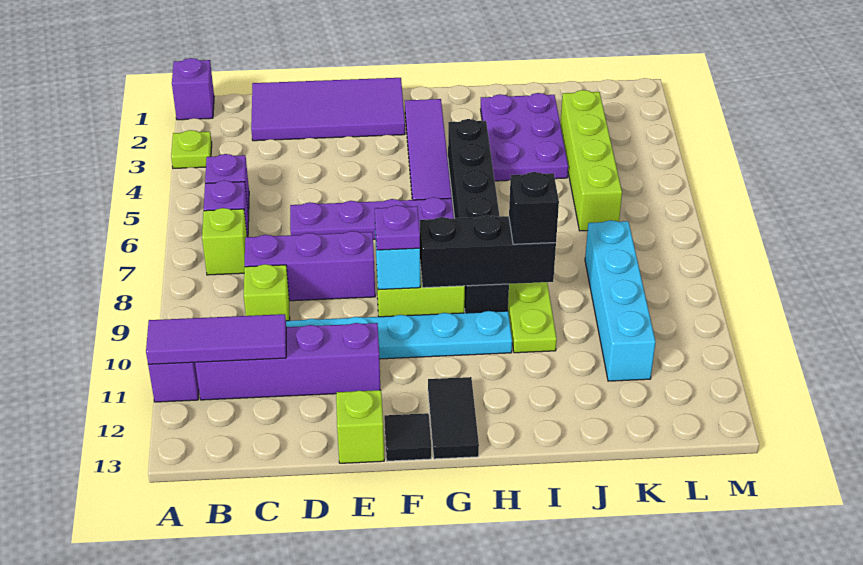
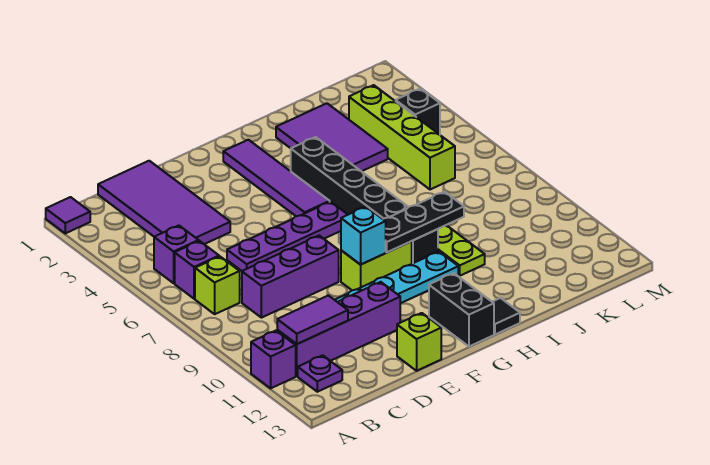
purple 1x1 brick [172,58,214,120] -> purple 1x1 tile [46,197,90,233]
lime 1x1 plate [171,130,212,168] -> none
purple 1x3 tile [146,314,286,364] -> purple 1x2 tile [277,295,348,344]
purple 2x4 tile [251,78,405,141] -> purple 2x4 tile turned to [98,161,230,244]
lime 1x1 brick [244,264,290,321] -> none
purple 1x1 plate [375,205,420,250] -> purple 1x1 plate moved to [298,355,342,392]
black 1x1 tile [384,413,431,461] -> black 1x1 tile moved to [493,298,520,334]
black 1x3 brick [420,215,556,288] -> black 1x3 plate [383,192,464,252]
black 1x2 tile [428,377,479,459] -> black 1x2 brick [429,273,494,346]
purple 2x3 plate [481,93,568,181] -> purple 2x3 tile [276,103,388,171]
black 1x1 brick [509,172,559,244] -> black 1x1 brick moved to [396,89,440,135]
cyan 1x4 brick [585,220,656,381] -> none

